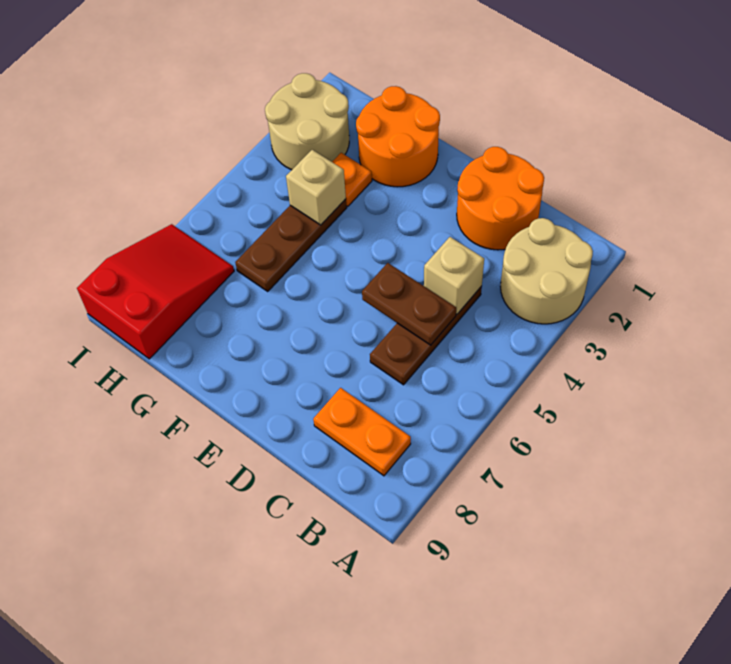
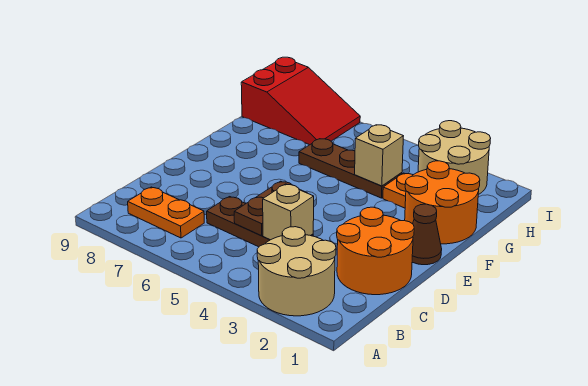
orange 1x2 plate [313,388,411,476] -> orange 1x2 plate turned to [128,187,204,238]
none -> brown 1x1 cone [412,204,442,265]

